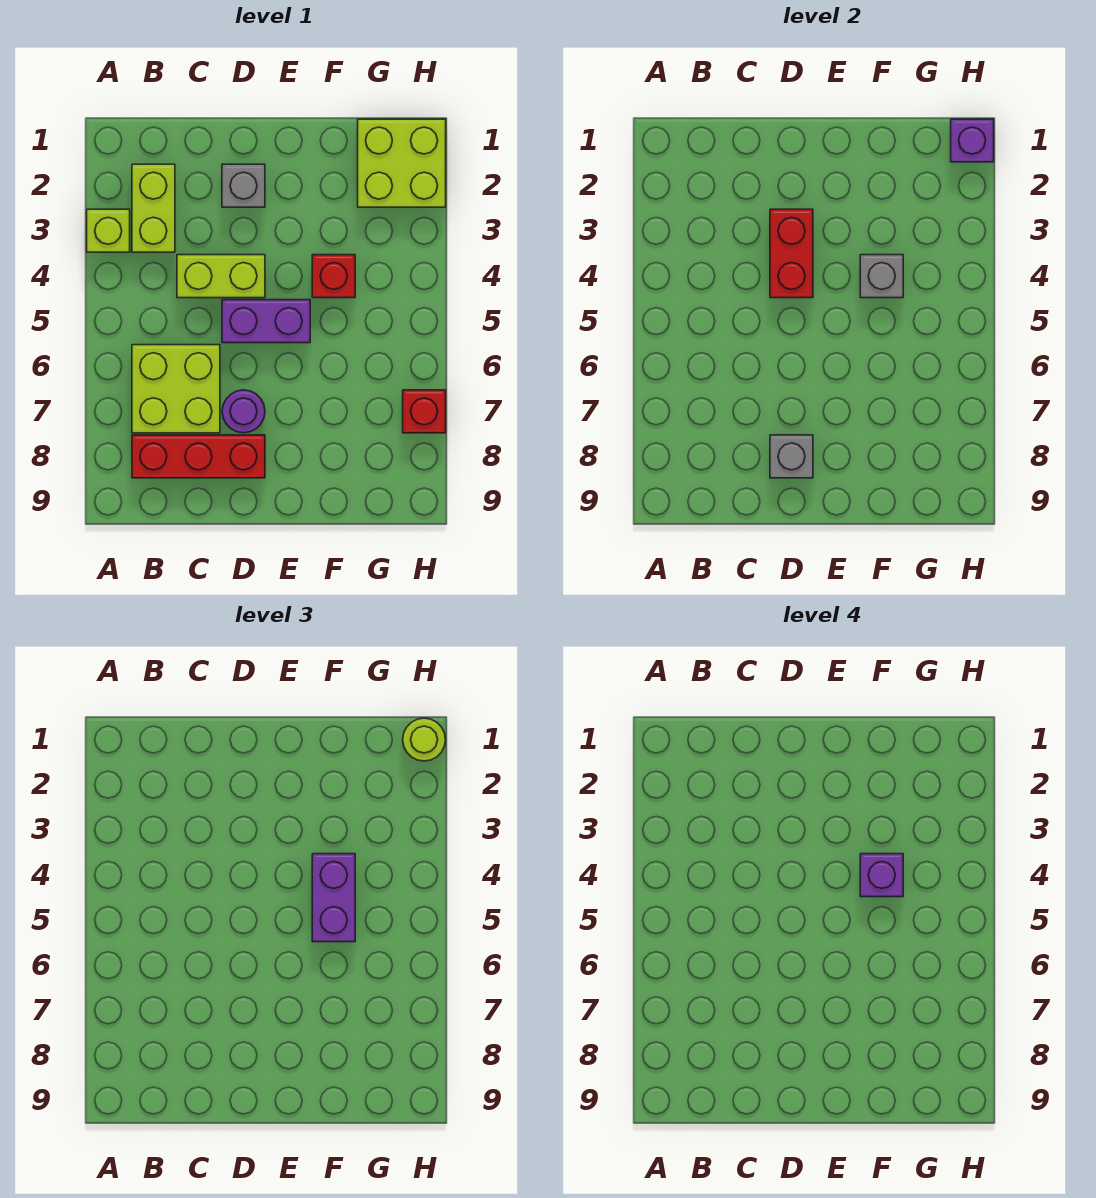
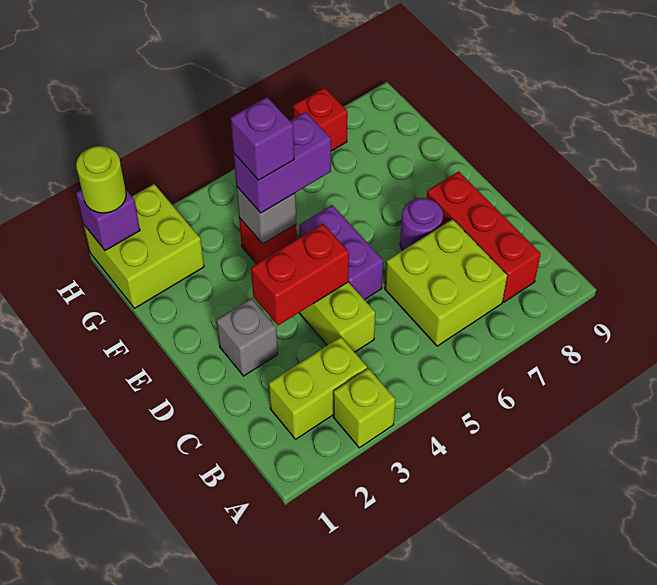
grey 1x1 brick [770,435,813,478] -> none

